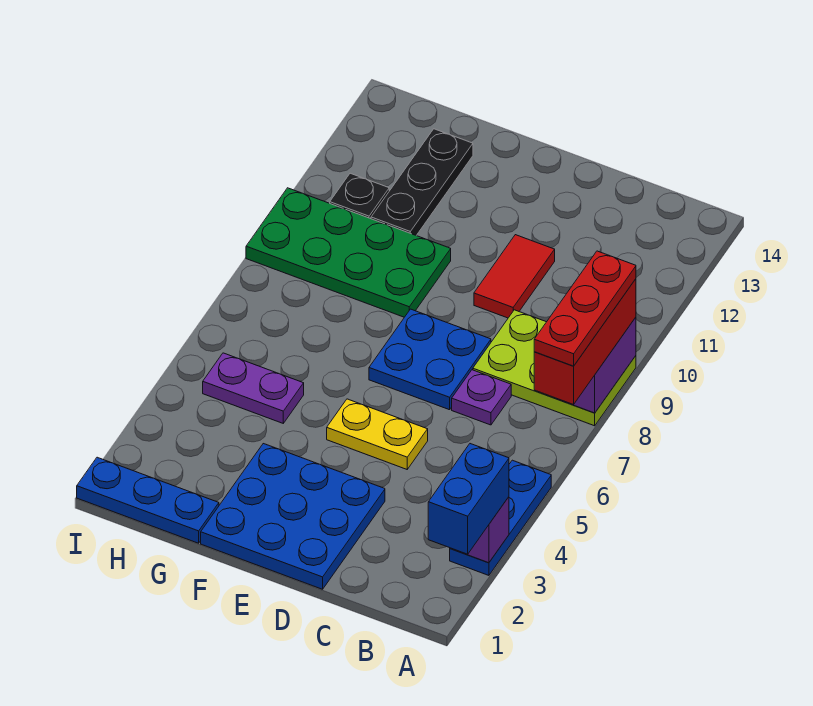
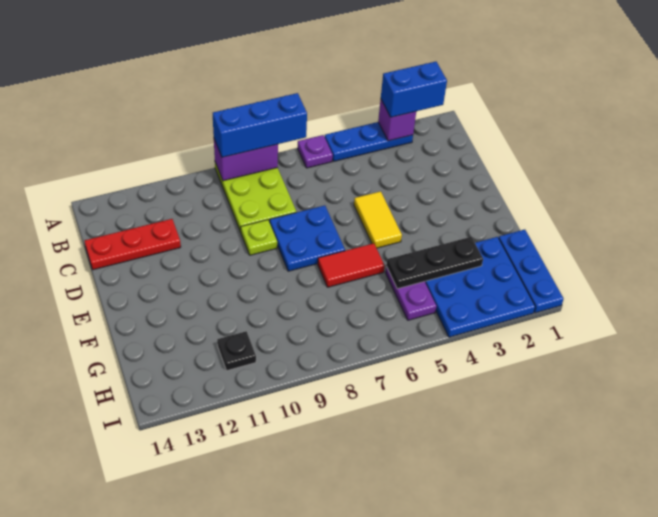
red 1x3 brick [534,279,636,405] -> blue 1x3 brick [213,93,307,157]
red 1x3 plate [534,251,636,366] -> red 1x3 plate moved to [85,219,181,270]
purple 1x1 plate [452,370,511,425] -> purple 1x1 plate moved to [298,135,333,168]
blue 3x3 plate [201,444,385,589] -> blue 3x3 plate moved to [425,237,535,337]
yellow 1x2 plate [327,399,428,469] -> yellow 1x2 tile [354,191,402,248]
none -> lime 1x1 plate [241,220,277,255]
red 1x2 tile [474,235,555,318] -> red 1x2 tile moved to [318,243,384,287]
green 2x4 plate [246,188,451,317] -> none
black 1x3 plate [371,129,473,235] -> black 1x3 plate moved to [387,237,483,289]

